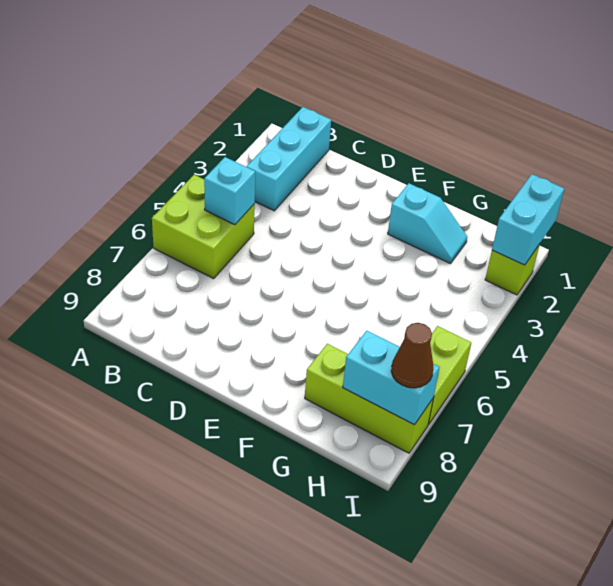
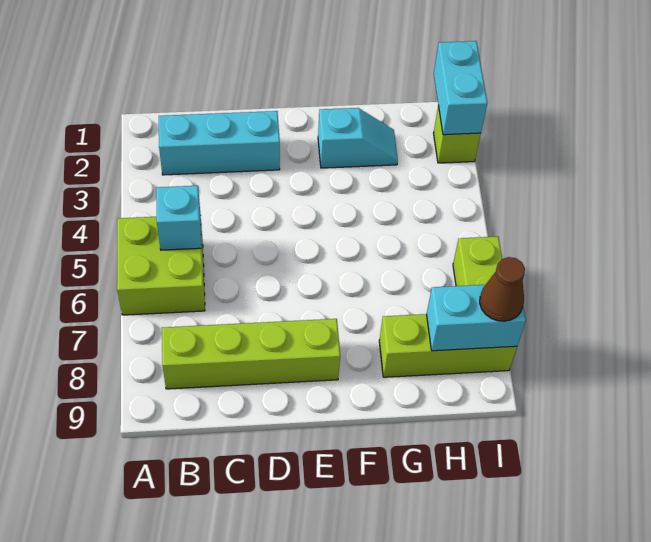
cyan 1x3 brick [246,107,331,211] -> cyan 1x3 brick turned to [159,111,280,175]
none -> lime 1x4 brick [162,319,340,389]

